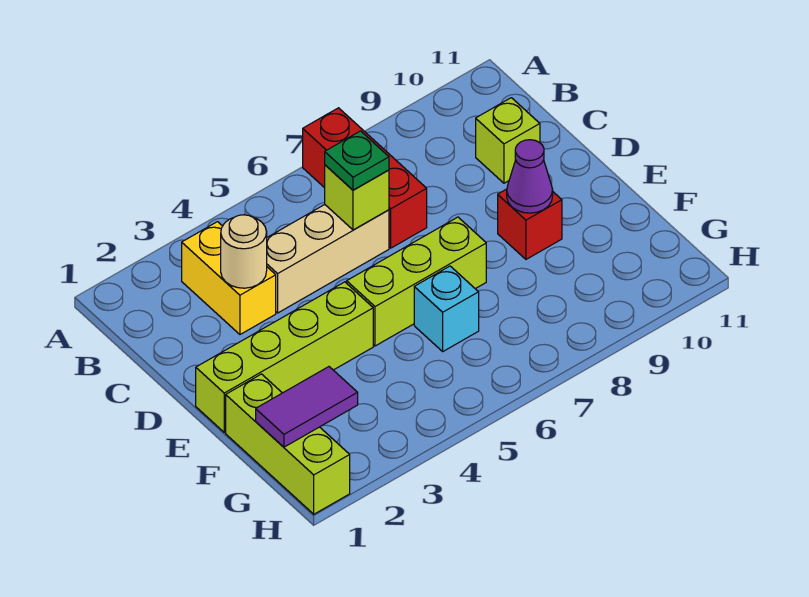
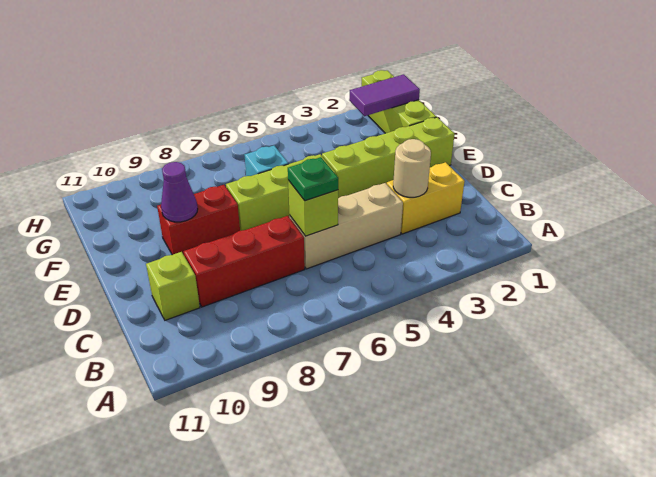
red 1x3 brick [303,108,427,248] -> red 1x3 brick turned to [184,216,305,307]
yellow 1x2 brick [182,222,276,334] -> yellow 1x2 brick turned to [387,162,465,234]
red 1x1 brick [498,189,562,259] -> red 1x2 brick [157,185,240,255]

